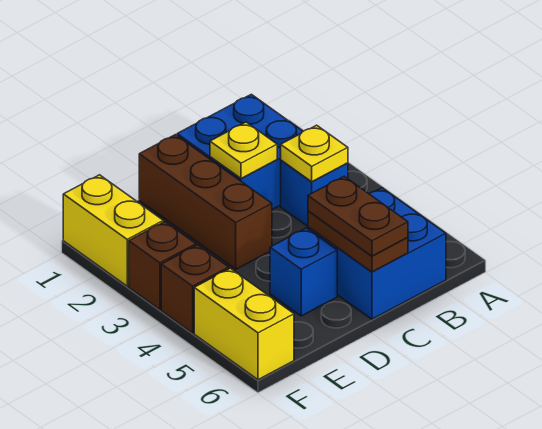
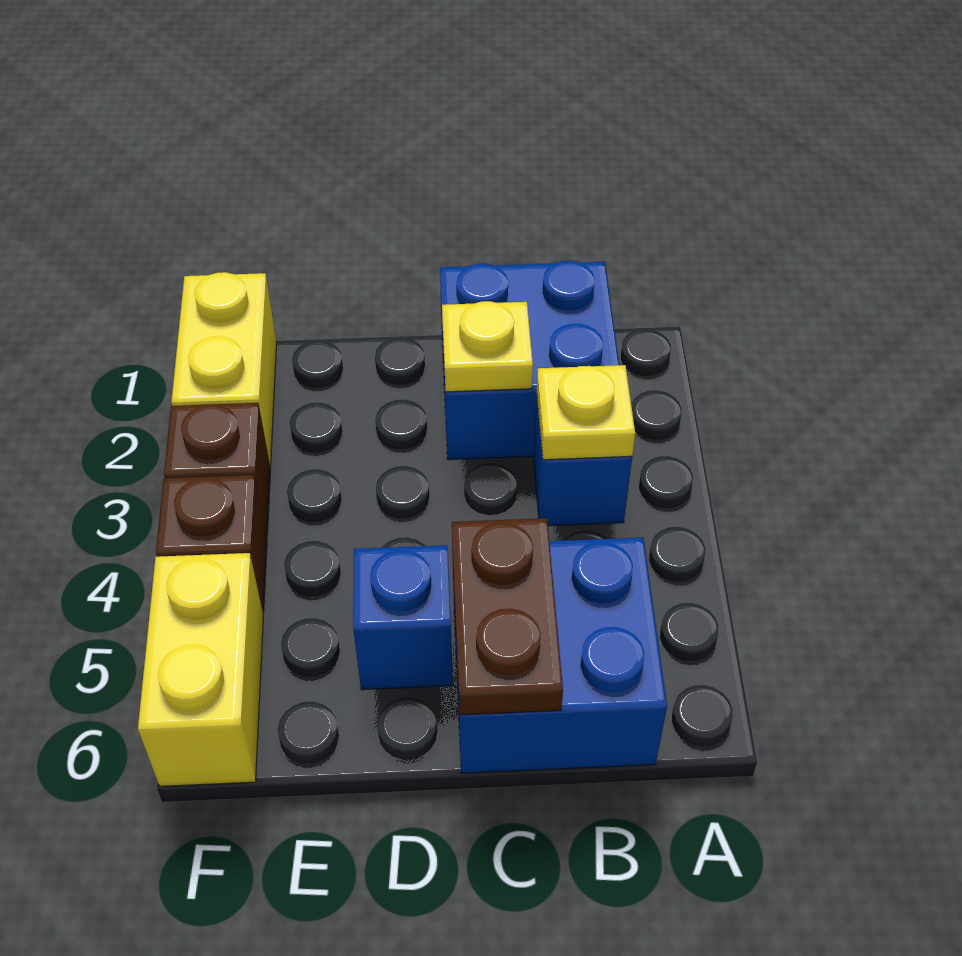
brown 1x2 plate [308,176,408,256] -> none
brown 1x3 brick [139,135,272,269] -> none

